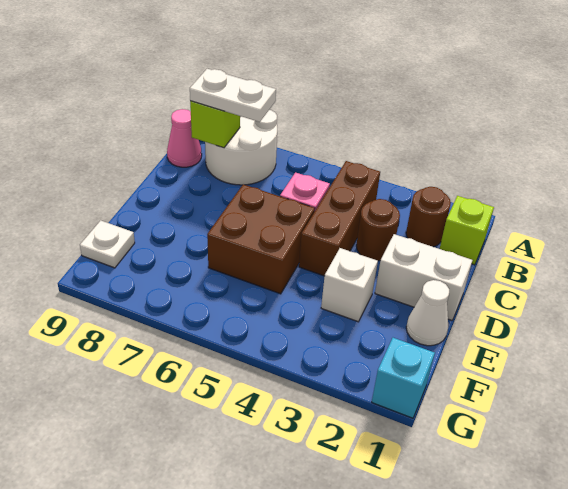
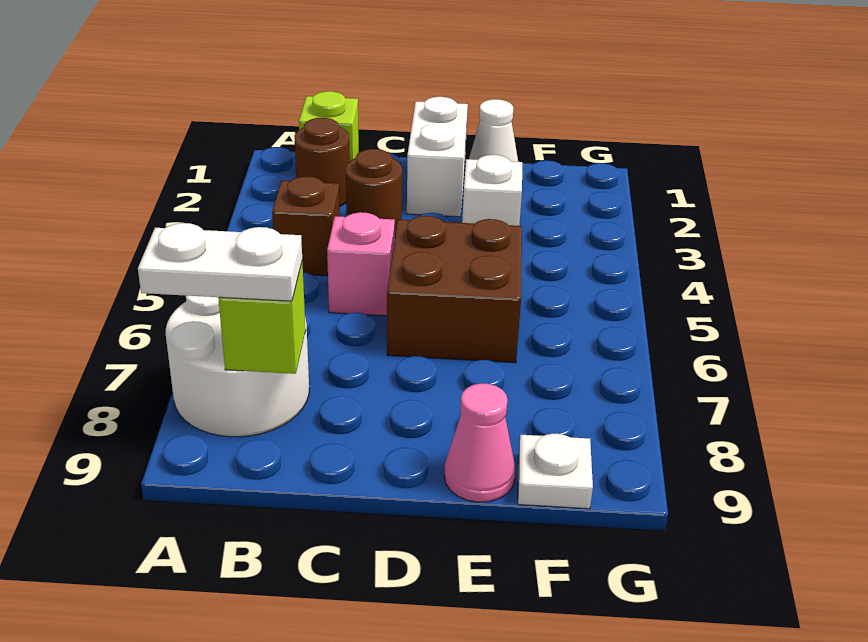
brown 1x3 brick [299,161,380,276] -> brown 1x1 brick [272,176,340,276]
white 1x2 plate [190,69,276,122] -> white 1x2 plate turned to [138,223,302,301]
pink 1x1 cone [167,109,202,167] -> pink 1x1 cone moved to [444,383,516,502]
cyan 1x1 brick [372,338,435,418] -> none

